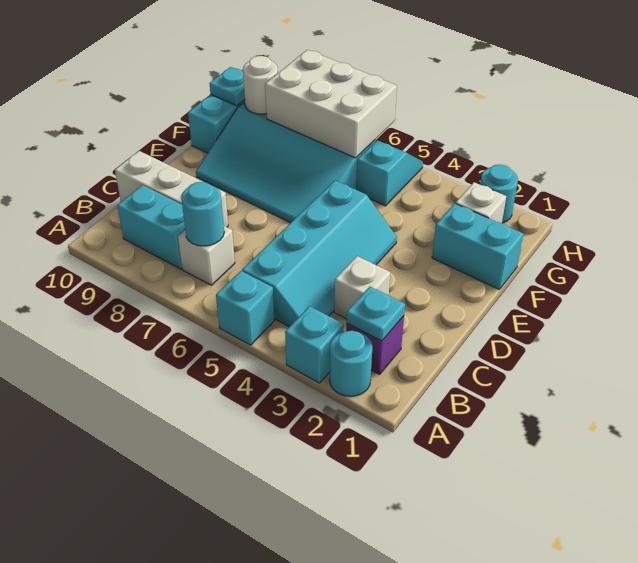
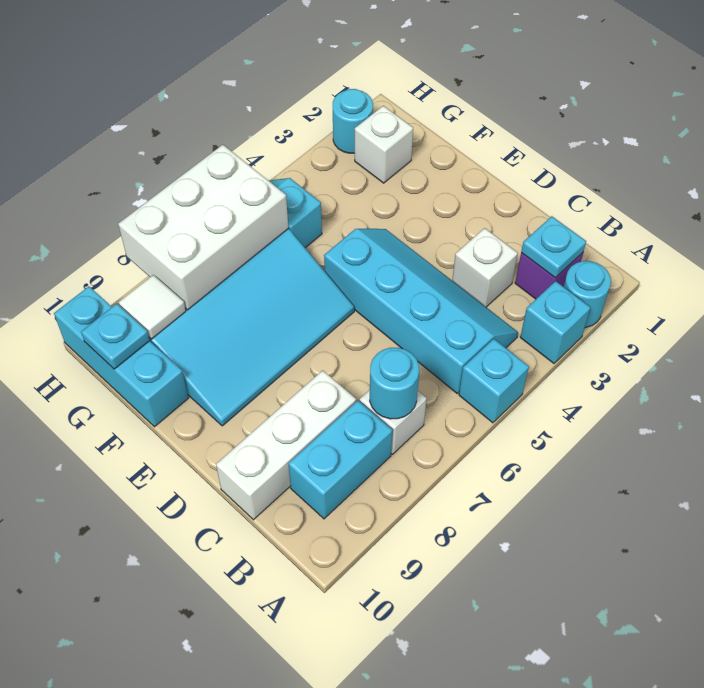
cyan 1x2 brick [432,204,523,289] -> none
white 1x1 round brick [243,56,278,114] -> white 1x1 tile [119,275,186,339]

